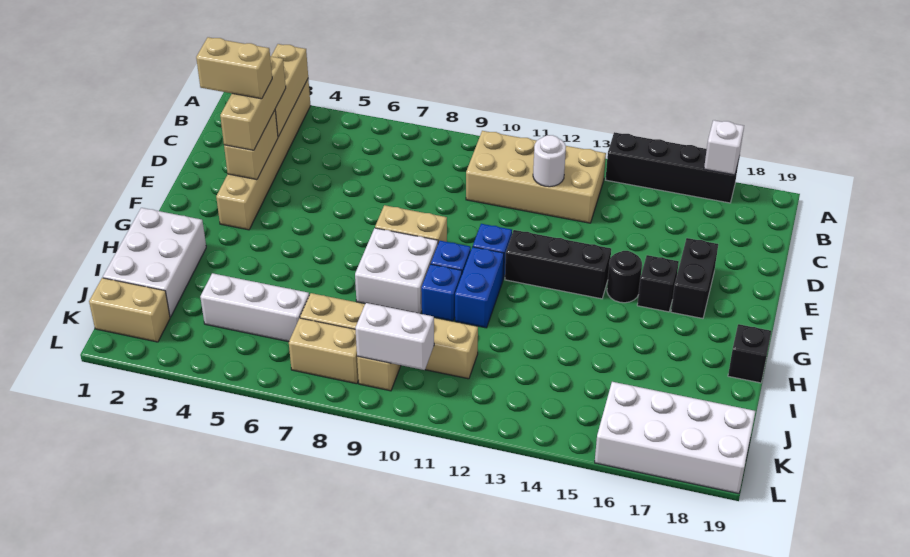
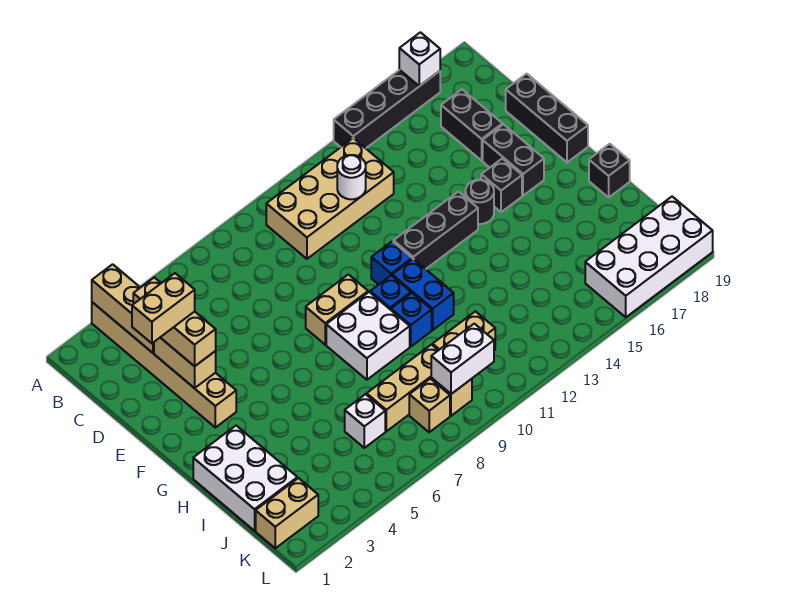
none -> black 1x2 brick [441,89,503,160]
none -> black 1x3 brick [506,74,588,162]
white 1x3 brick [200,273,309,342] -> white 1x1 brick [345,394,385,448]
tan 1x2 brick [289,318,359,384] -> tan 1x1 brick [409,379,450,432]

